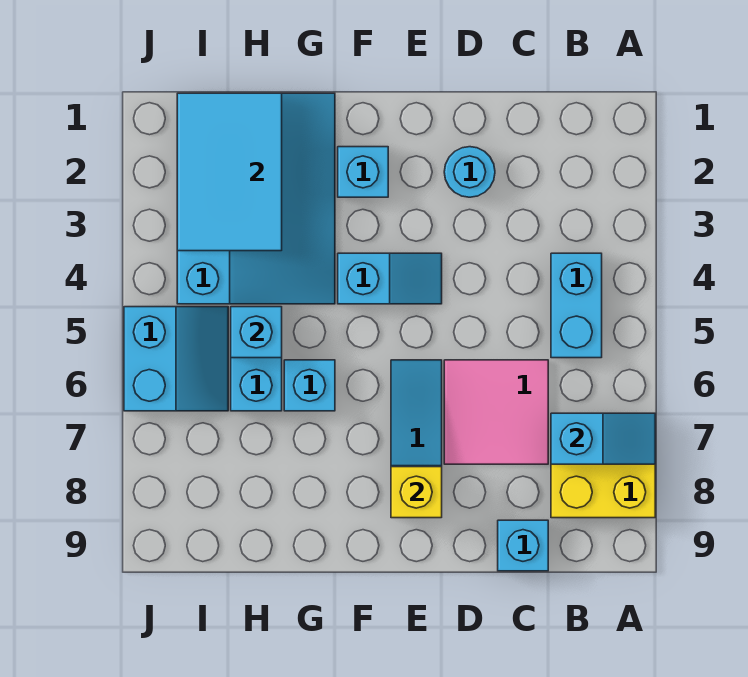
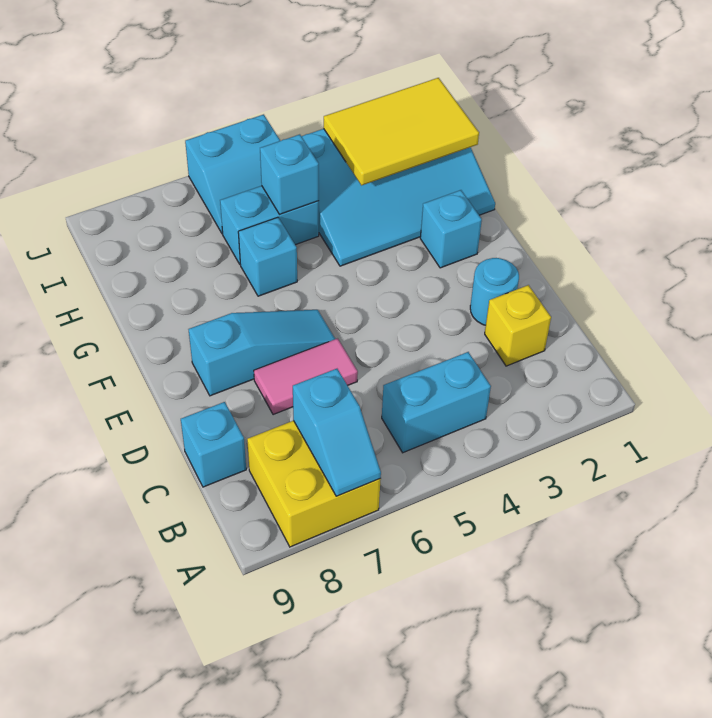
pink 2x2 tile [444,360,548,464] -> pink 1x2 tile [254,338,358,415]
cyan 1x2 slope [338,253,442,304] -> none
yellow 1x1 brick [391,467,442,518] -> yellow 1x1 brick moved to [485,285,551,366]
cyan 2x3 tile [177,93,282,251] -> yellow 2x3 tile [324,78,479,185]

